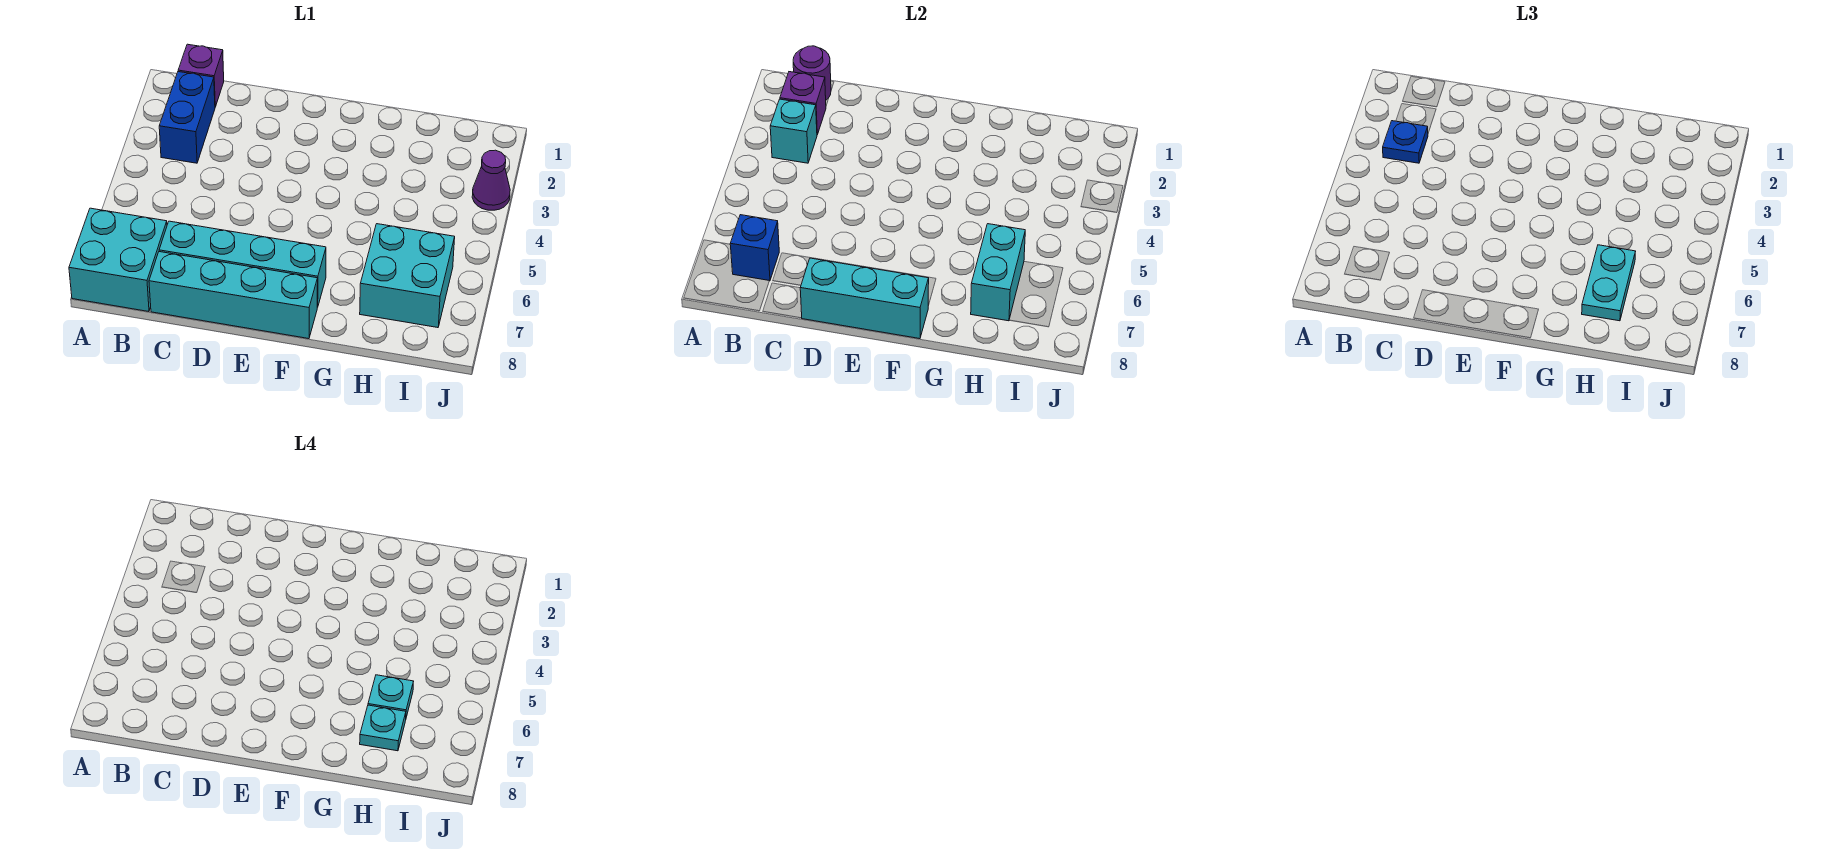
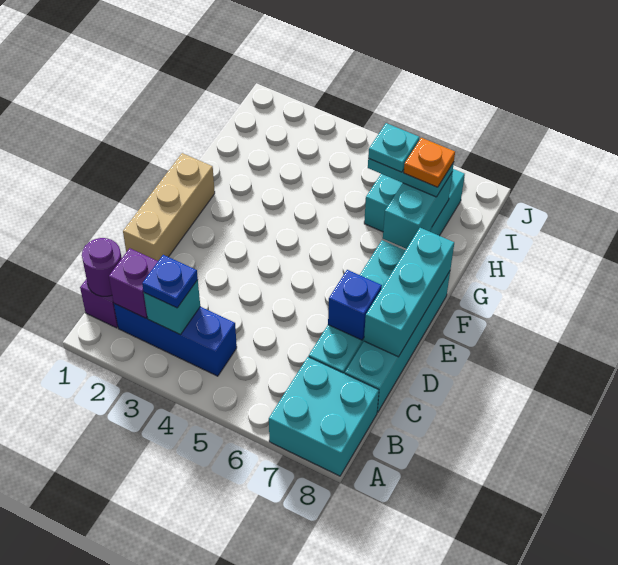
blue 1x2 brick [159,72,215,163] -> blue 1x3 brick [114,304,237,376]
blue 1x1 brick [730,215,779,281] -> blue 1x1 brick moved to [328,270,382,340]
none -> tan 1x3 brick [123,153,215,261]
cyan 1x2 brick [971,224,1025,321] -> cyan 1x2 brick turned to [383,173,452,249]
cyan 1x1 plate [360,705,406,751] -> orange 1x1 plate [404,138,455,187]
purple 1x1 cone [472,150,510,210] -> none

